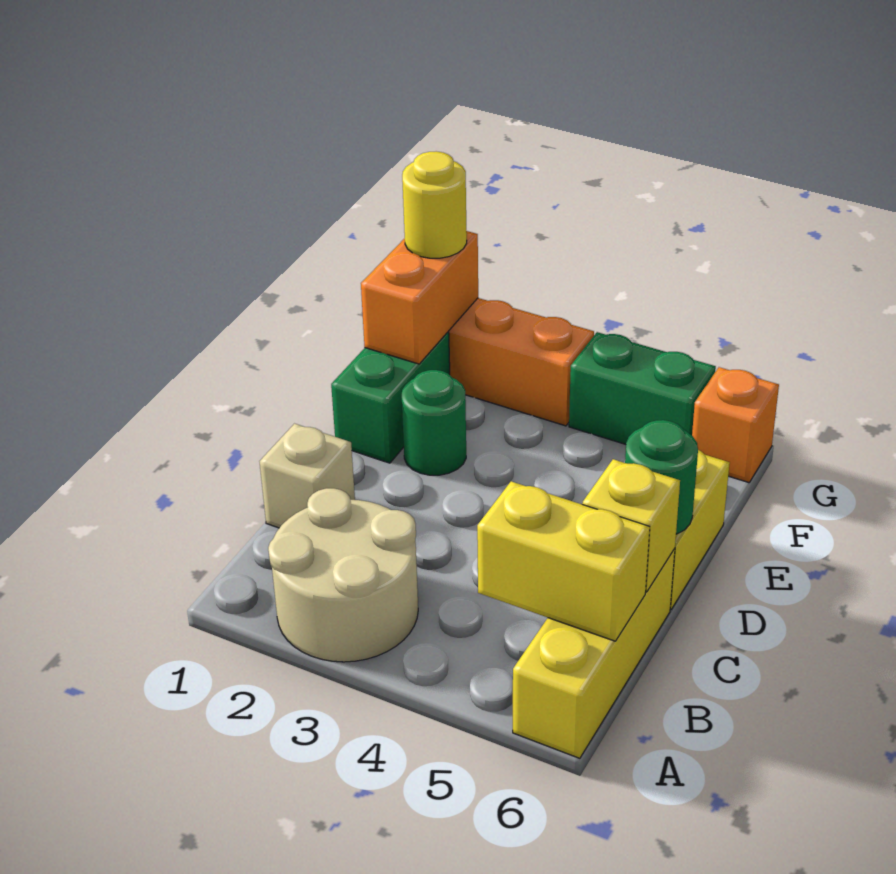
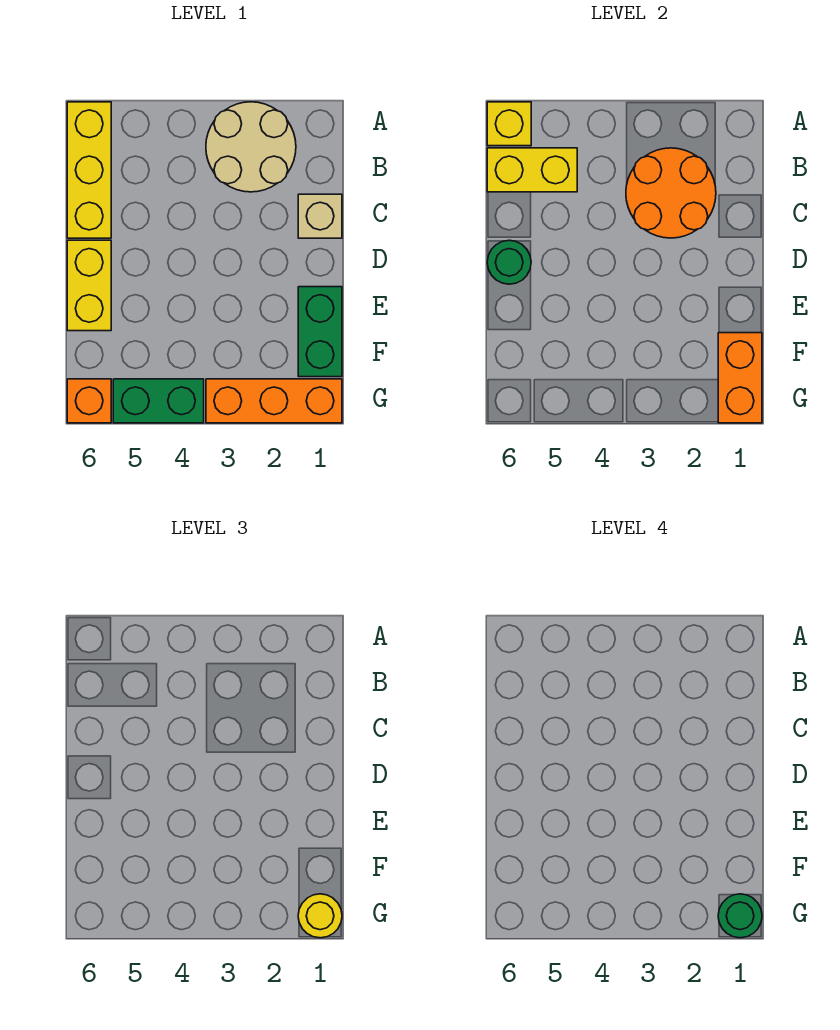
none -> orange 2x2 round brick [626,148,716,238]
yellow 1x1 brick [582,459,680,592] -> yellow 1x1 brick moved to [487,102,531,146]
green 1x1 round brick [402,370,466,475] -> green 1x1 round brick moved to [718,894,762,938]

